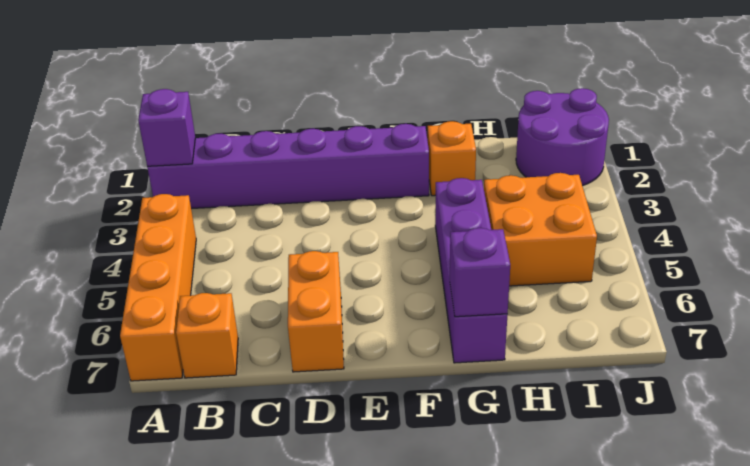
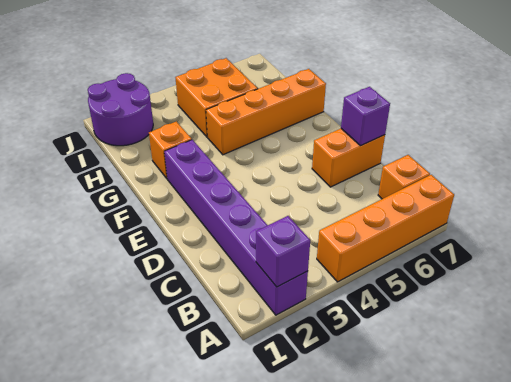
purple 1x4 brick [435,178,507,363] -> orange 1x4 brick [206,69,326,155]
purple 1x1 brick [450,228,510,317] -> purple 1x1 brick moved to [341,87,390,146]

